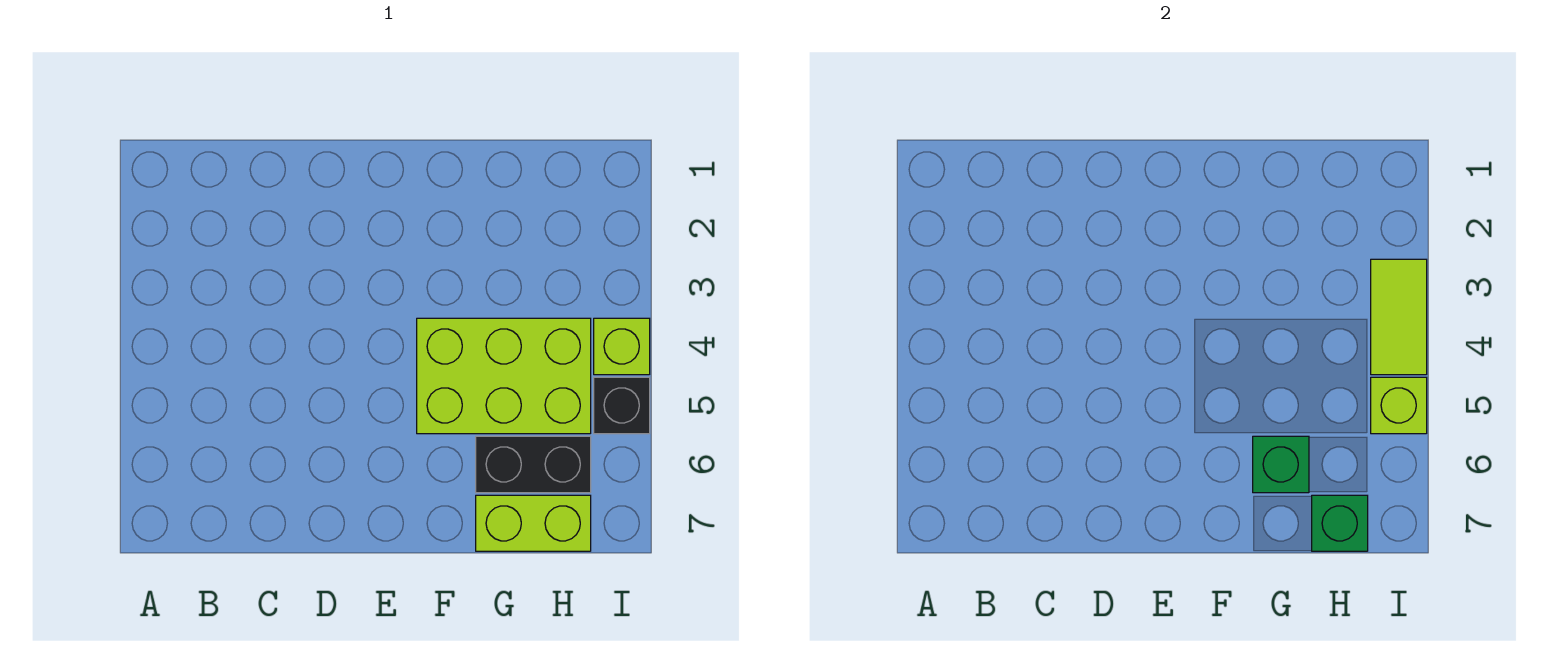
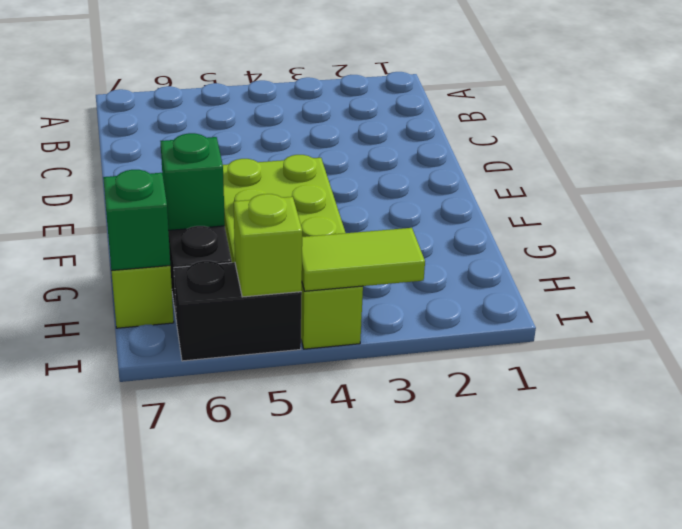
black 1x1 brick [594,377,650,434] -> black 1x2 brick [174,261,302,361]

